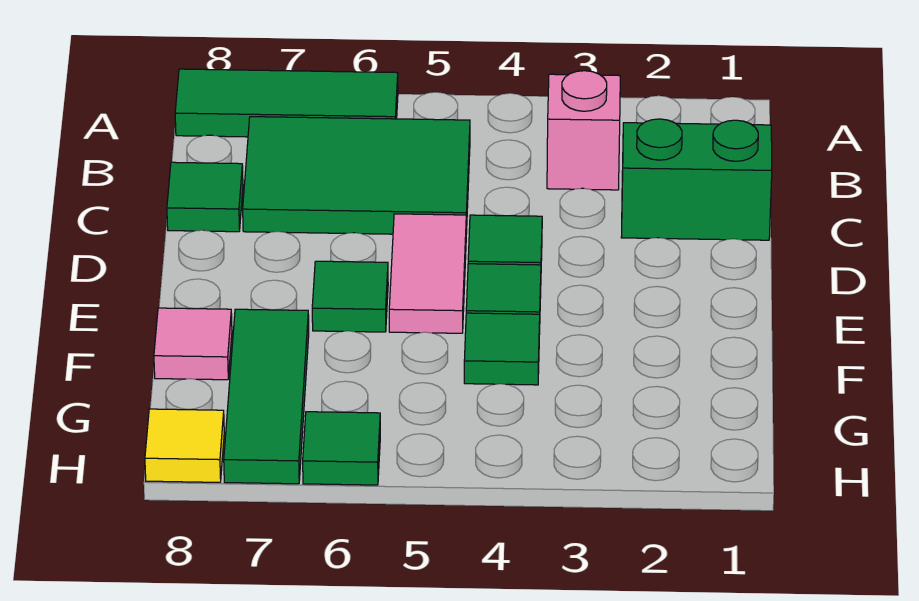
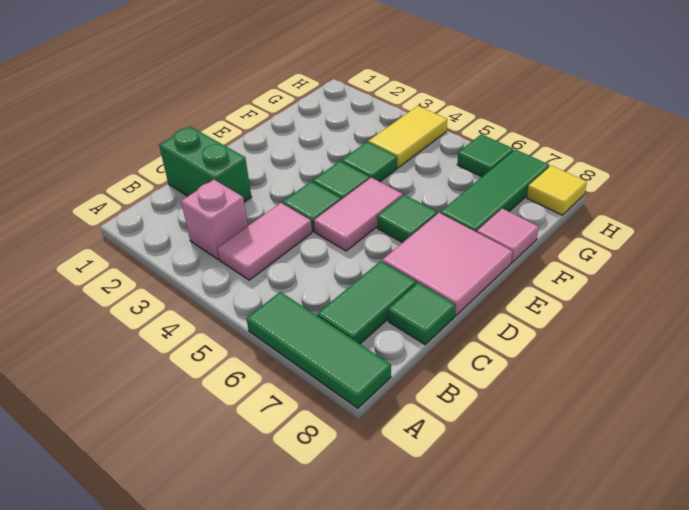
none -> pink 1x2 tile [217,203,312,280]
green 2x3 tile [243,117,470,234] -> green 1x2 tile [317,261,416,344]
none -> pink 2x2 tile [382,213,512,316]
none -> yellow 1x2 tile [368,106,447,168]

